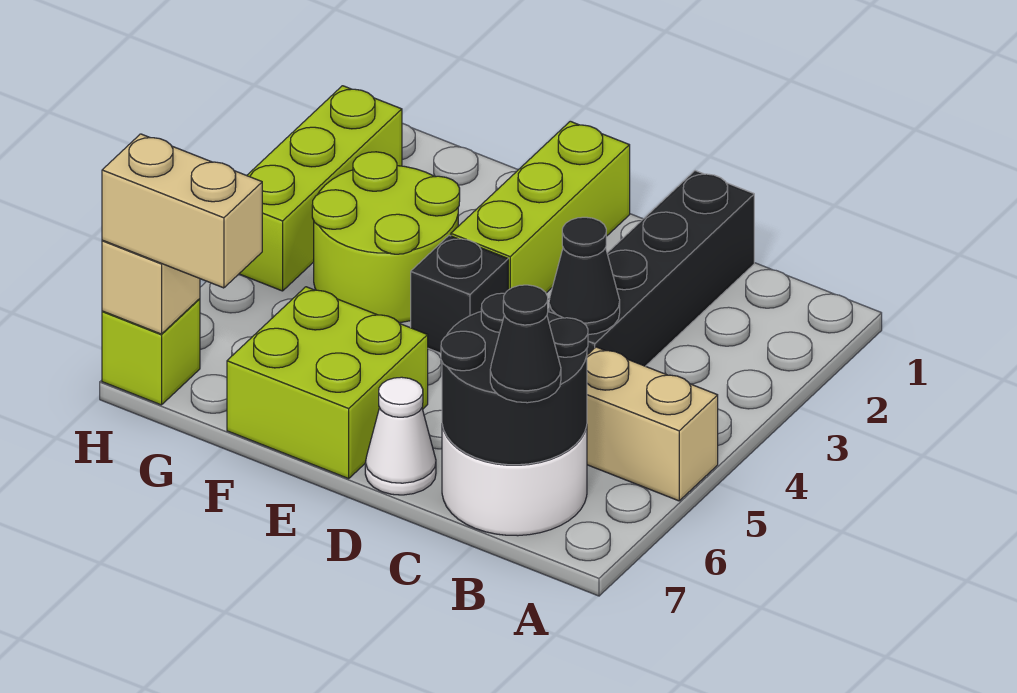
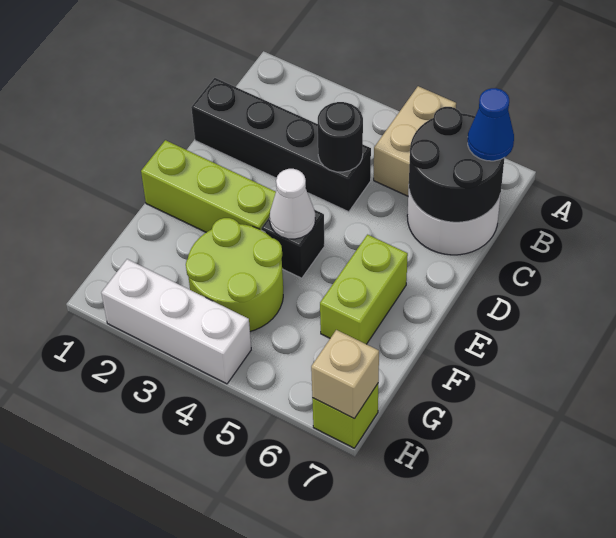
black 1x1 cone [490,285,561,403] -> blue 1x1 cone [468,88,514,161]
black 1x1 cone [549,217,620,335] -> black 1x1 round brick [318,102,363,172]
white 1x1 cone [365,377,436,495] -> white 1x1 cone moved to [270,169,315,239]
lime 2x2 brick [227,287,428,479] -> lime 1x2 brick [320,235,408,344]
tan 1x2 brick [102,134,262,288] -> none
lime 1x3 brick [239,86,402,291] -> white 1x3 brick [101,259,251,384]

